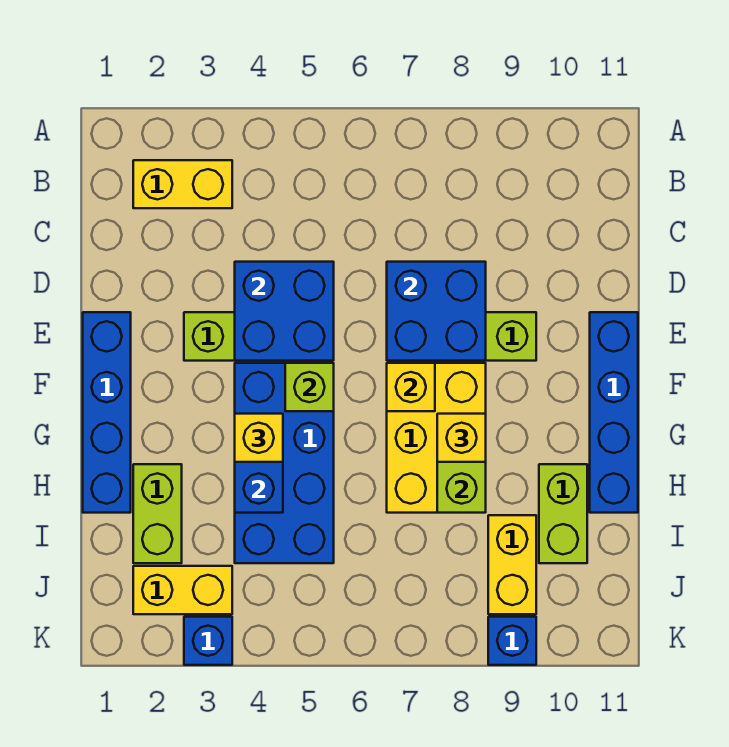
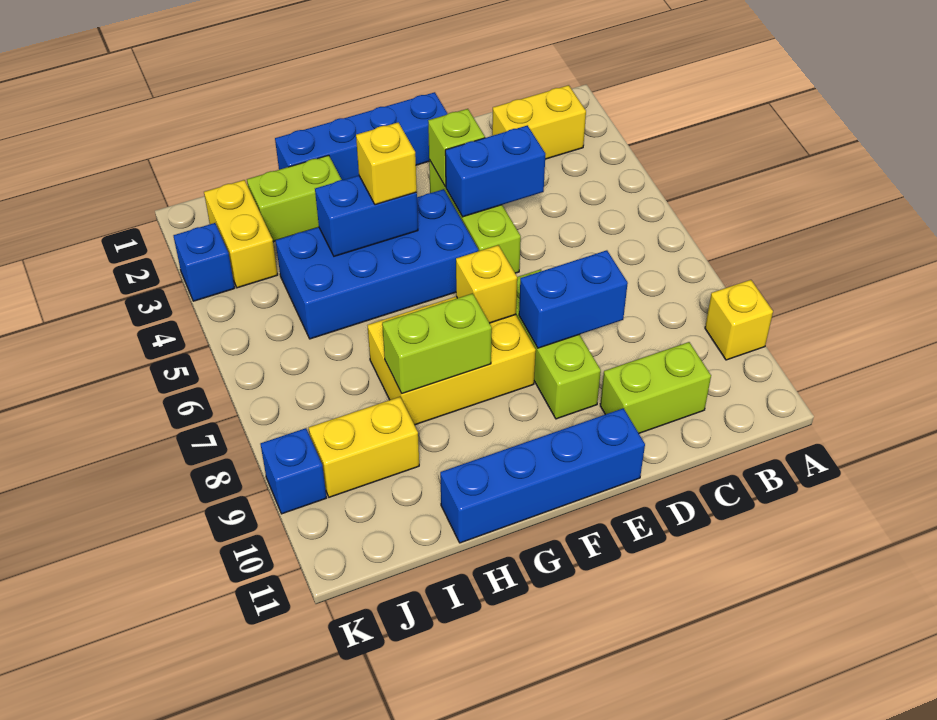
yellow 1x2 brick [133,160,232,208] -> yellow 1x2 brick turned to [492,85,586,159]
blue 2x2 brick [235,262,334,361] -> blue 1x2 brick [445,125,545,217]
blue 2x2 brick [387,262,486,361] -> blue 1x2 brick [519,250,628,348]
lime 1x1 brick [285,363,334,411] -> lime 1x1 brick moved to [428,109,485,186]
yellow 1x1 brick [437,414,486,462] -> yellow 1x1 brick moved to [705,280,773,360]
lime 1x2 brick [539,464,587,563] -> lime 1x2 brick moved to [600,342,711,433]

